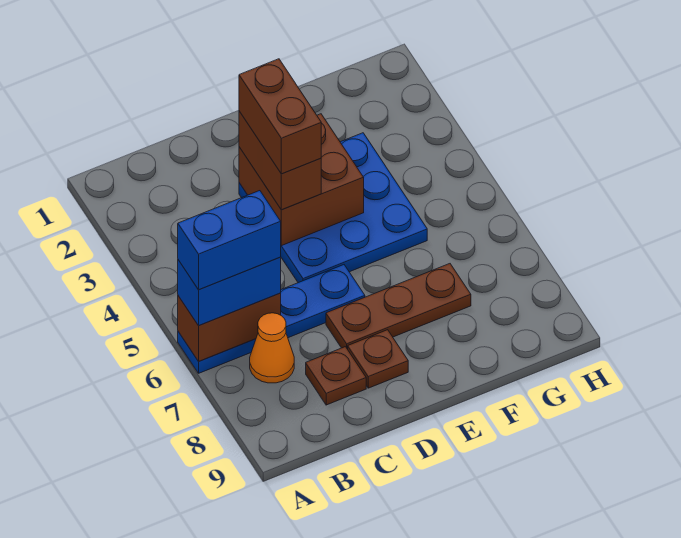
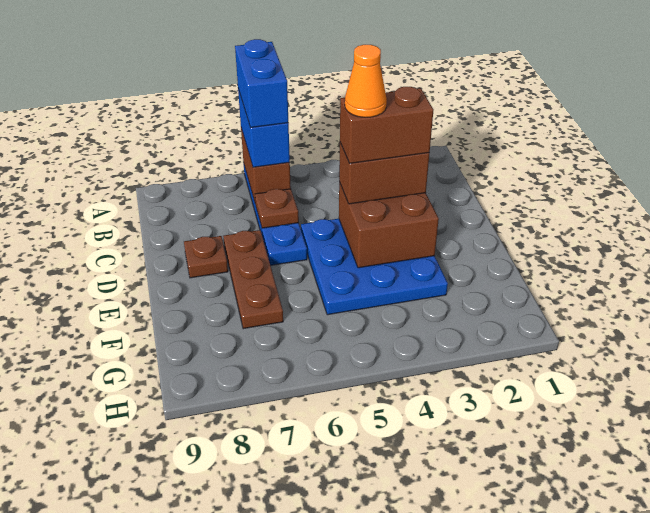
orange 1x1 cone [250,313,294,383] -> orange 1x1 cone moved to [345,45,387,117]
brown 1x1 plate [306,347,366,405] -> brown 1x1 plate moved to [255,189,299,228]

